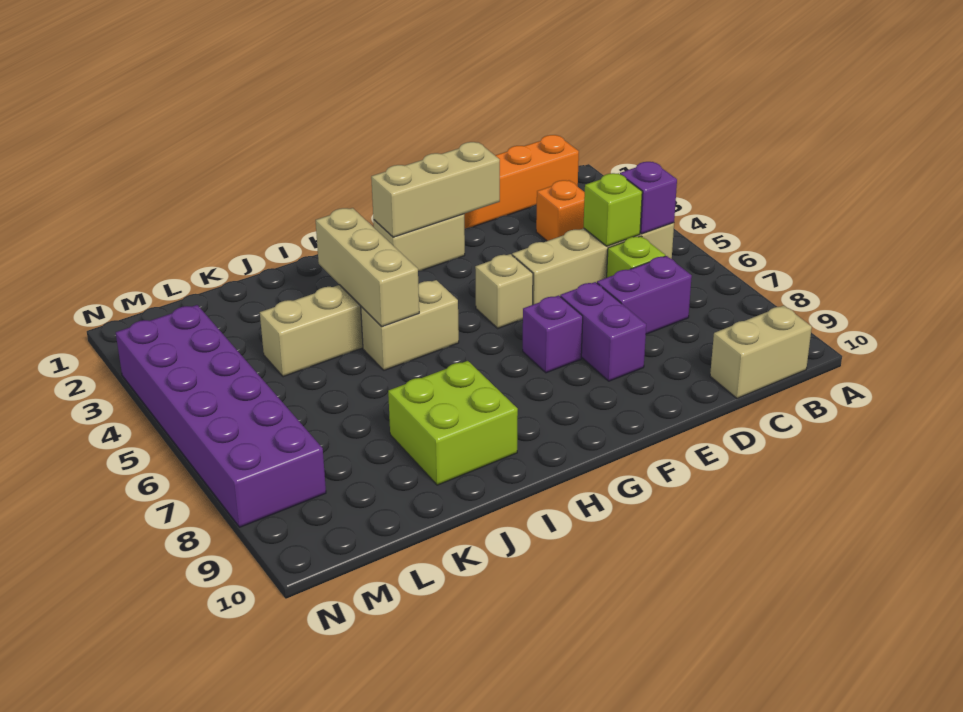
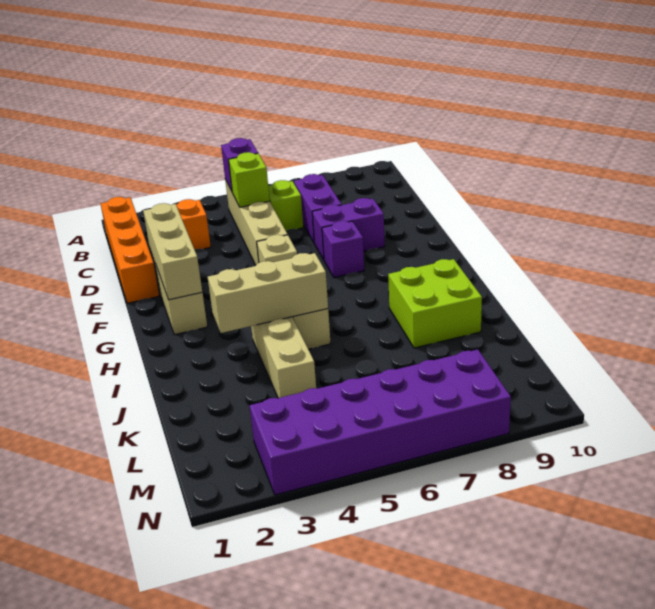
tan 1x2 brick [710,305,812,399] -> none

